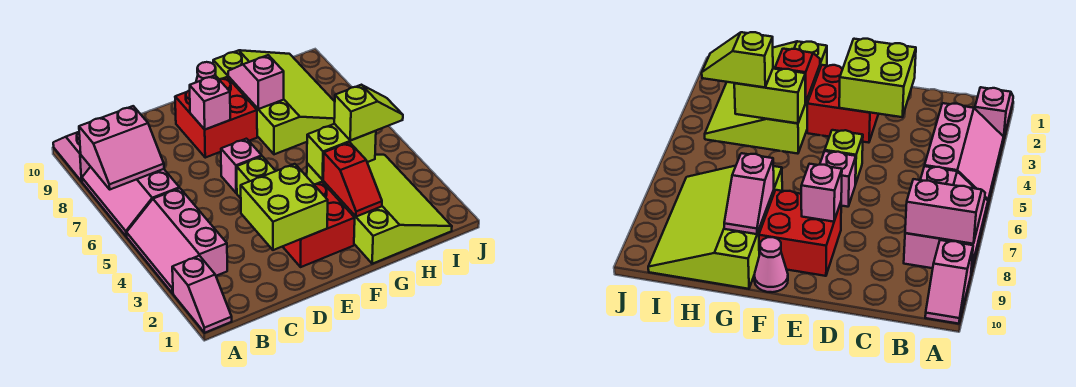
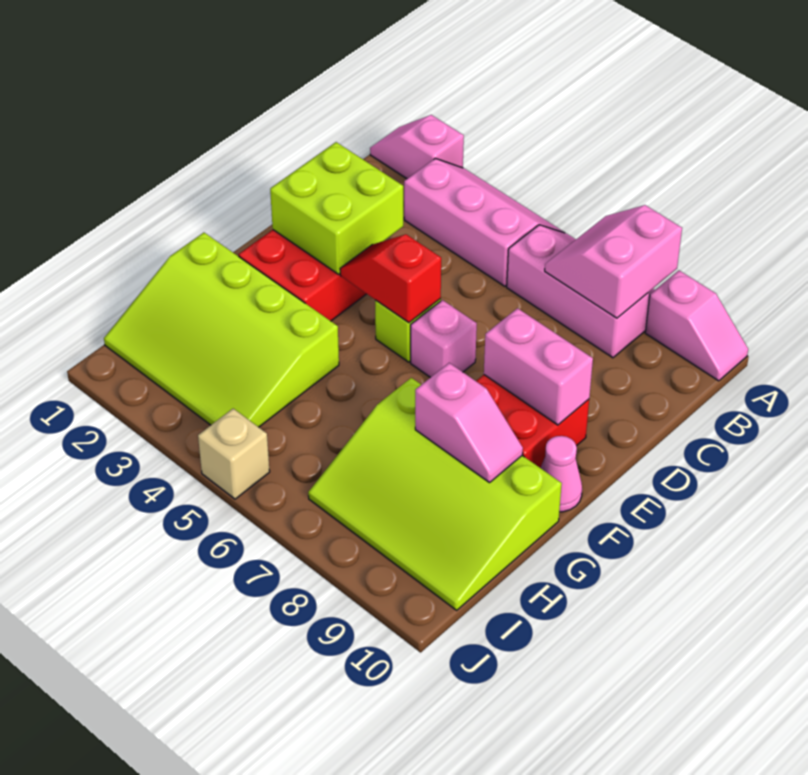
pink 1x1 brick [190,76,230,130] -> pink 1x2 brick [484,308,593,425]
red 1x2 slope [323,142,382,217] -> red 1x2 slope moved to [340,234,441,323]
lime 1x2 brick [307,124,376,180] -> none
lime 1x2 slope [334,85,403,141] -> none
none -> tan 1x1 brick [198,409,270,499]

